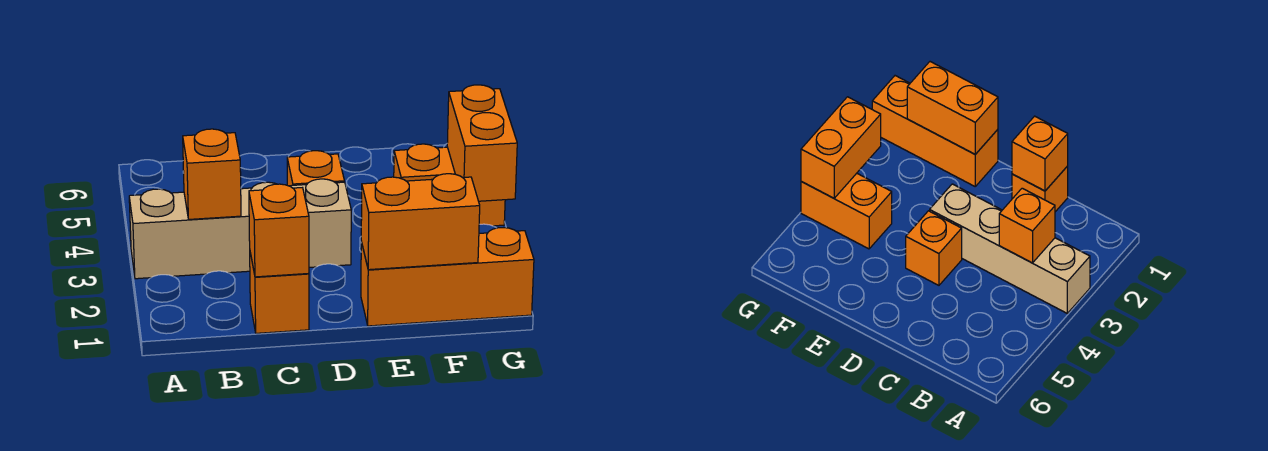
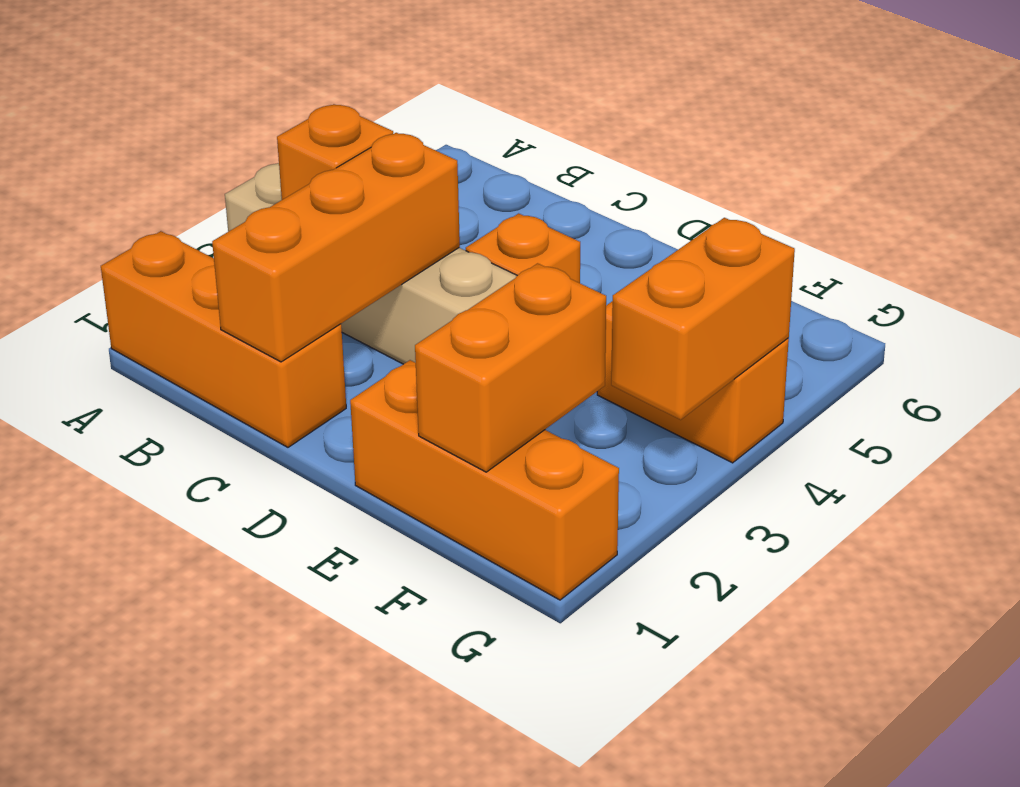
orange 1x1 brick [250,253,309,333] -> orange 1x3 brick [101,231,346,447]
orange 1x1 brick [249,184,309,277] -> orange 1x3 brick [212,133,460,362]
orange 1x2 brick [361,174,480,270] -> orange 1x2 brick turned to [415,263,606,472]

